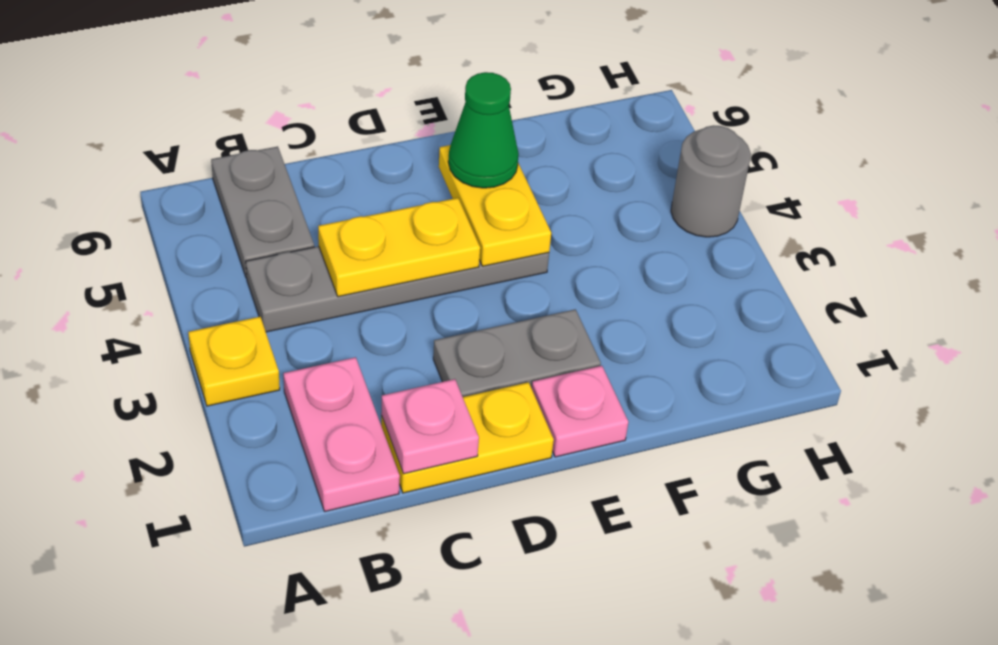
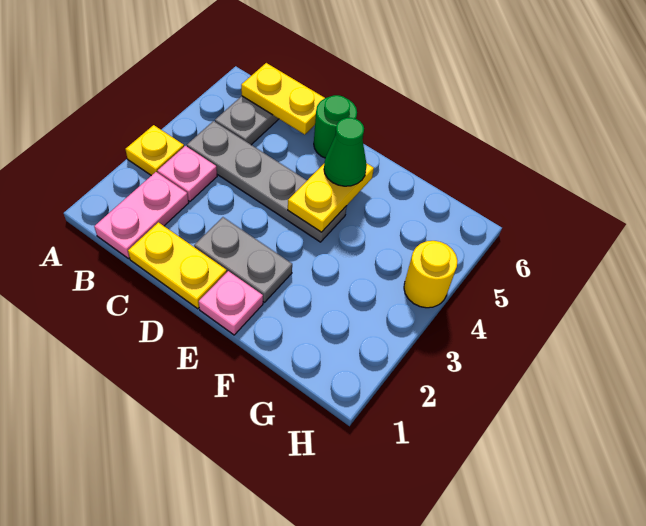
pink 1x1 plate [381,379,479,474] -> pink 1x1 plate moved to [158,146,217,201]
yellow 1x2 plate [318,198,480,297] -> yellow 1x2 plate moved to [241,63,325,135]
none -> green 1x1 round brick [314,95,357,158]
grey 1x1 round brick [671,125,751,237] -> yellow 1x1 round brick [404,241,457,308]

